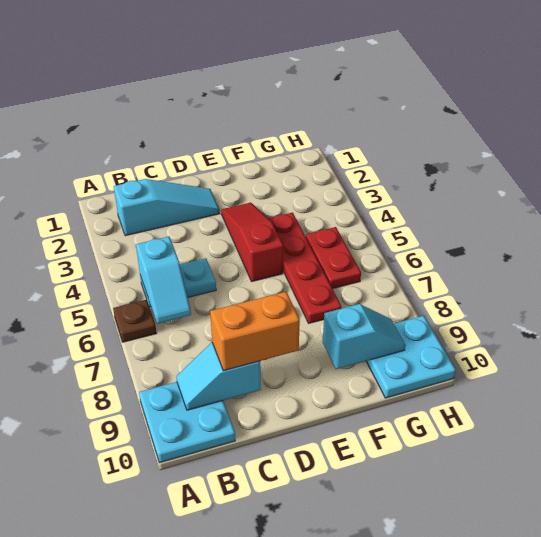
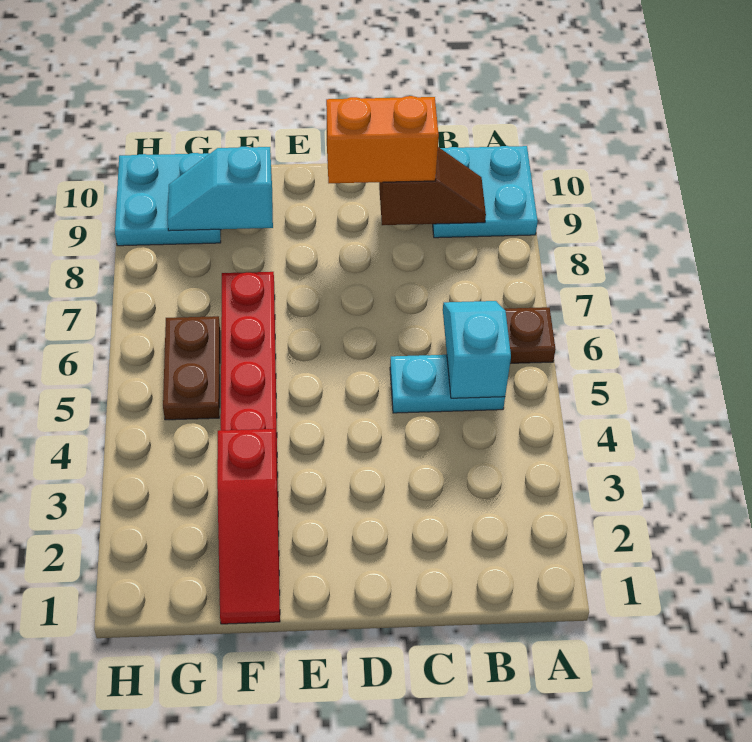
cyan 1x3 slope [114,179,220,236] -> none
cyan 1x2 slope [176,343,261,410] -> brown 1x2 slope [379,147,486,225]
red 1x3 slope [221,203,283,281] -> red 1x3 slope moved to [217,429,280,624]
red 1x2 plate [306,227,361,289] -> brown 1x2 plate [163,316,220,420]

